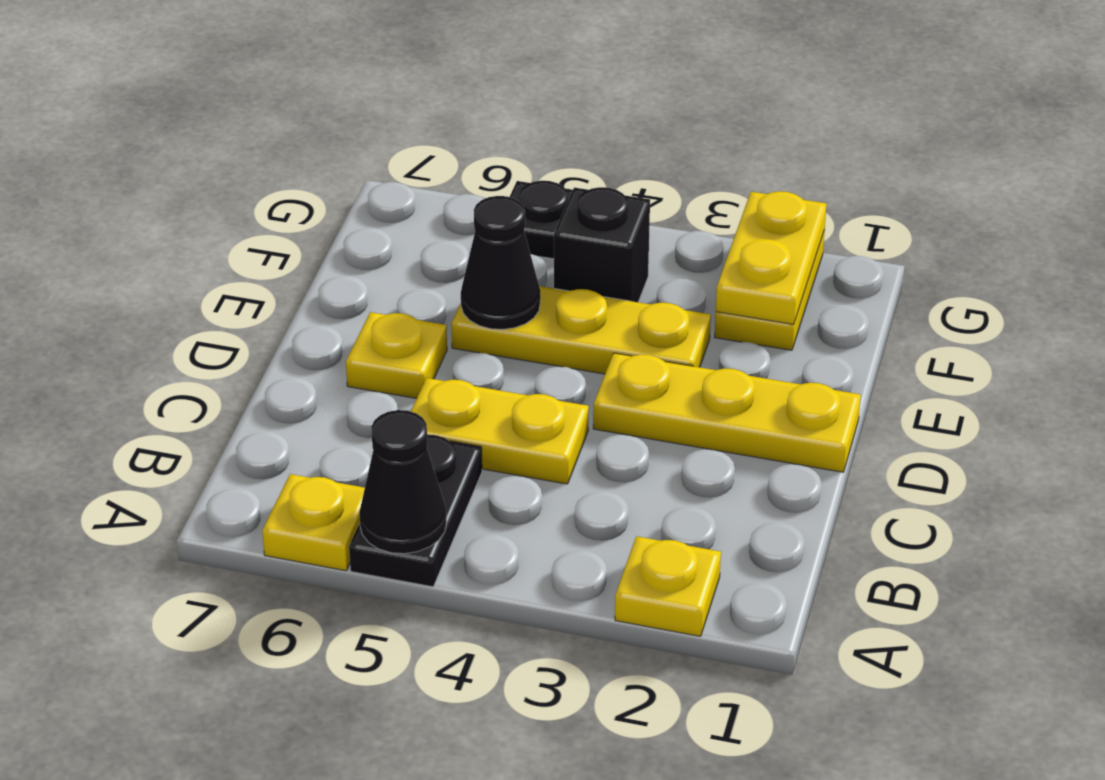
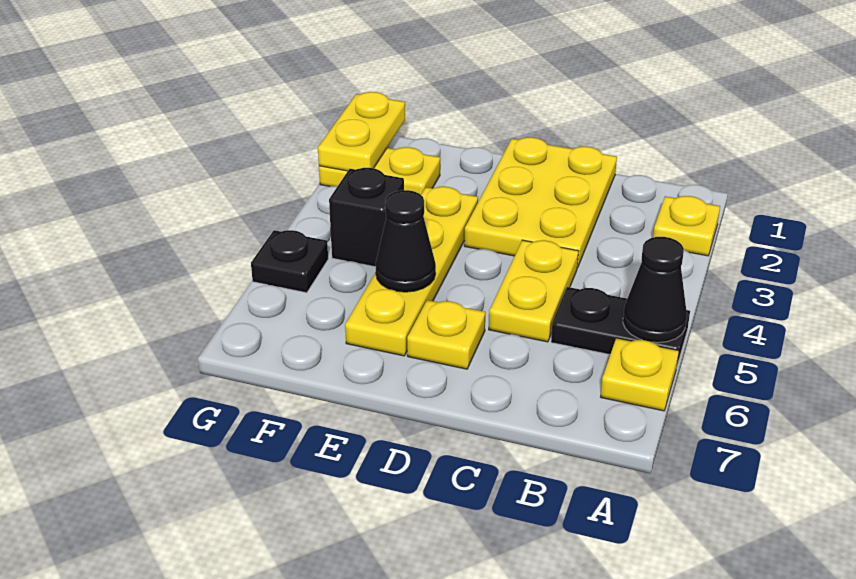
yellow 1x3 plate [593,353,861,472] -> yellow 2x3 plate [464,137,617,268]
yellow 1x3 plate [451,286,711,374] -> yellow 1x4 plate [345,187,478,356]
yellow 1x2 plate [716,191,826,324] -> yellow 1x2 plate turned to [318,92,405,171]

